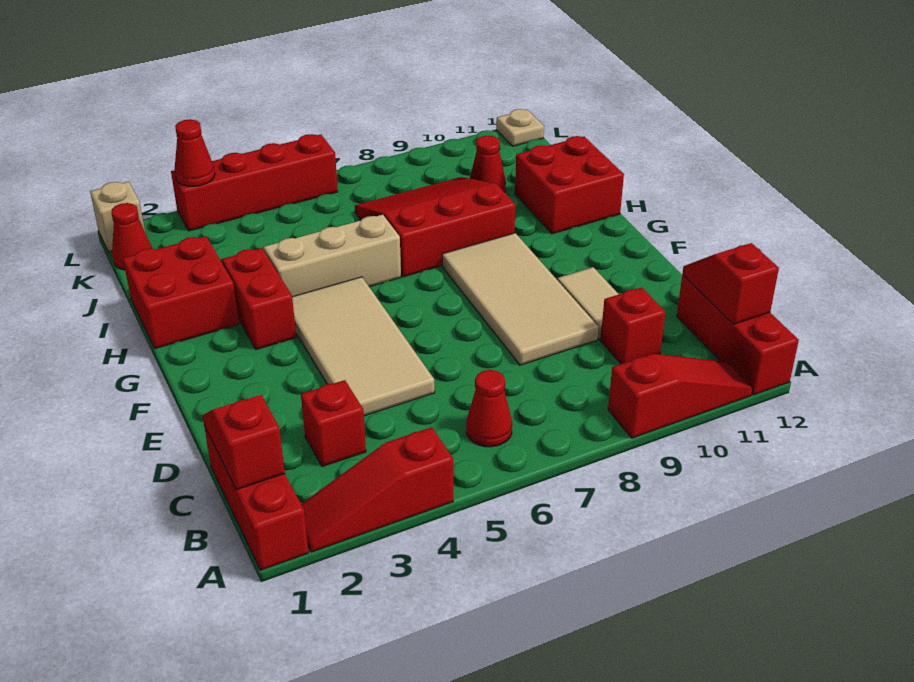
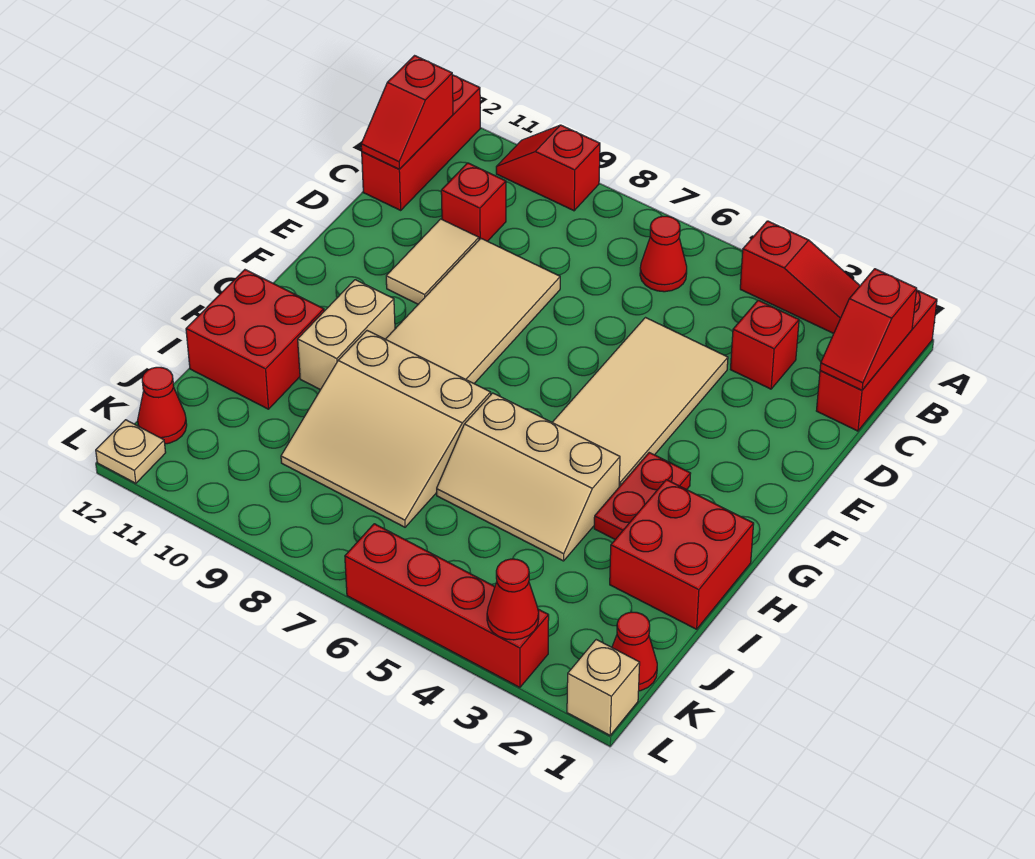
red 1x3 slope [608,354,752,438] -> red 1x2 slope [496,125,600,211]
red 1x2 brick [222,248,296,350] -> red 1x2 plate [594,453,691,539]
none -> tan 1x2 brick [298,280,395,390]
red 3x3 slope [355,177,515,277] -> tan 3x3 slope [281,331,491,527]
red 1x1 cone [470,135,506,192] -> red 1x1 cone moved to [138,367,187,444]

